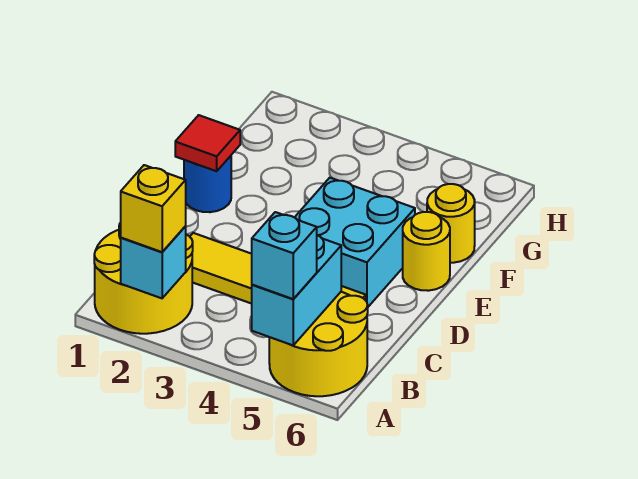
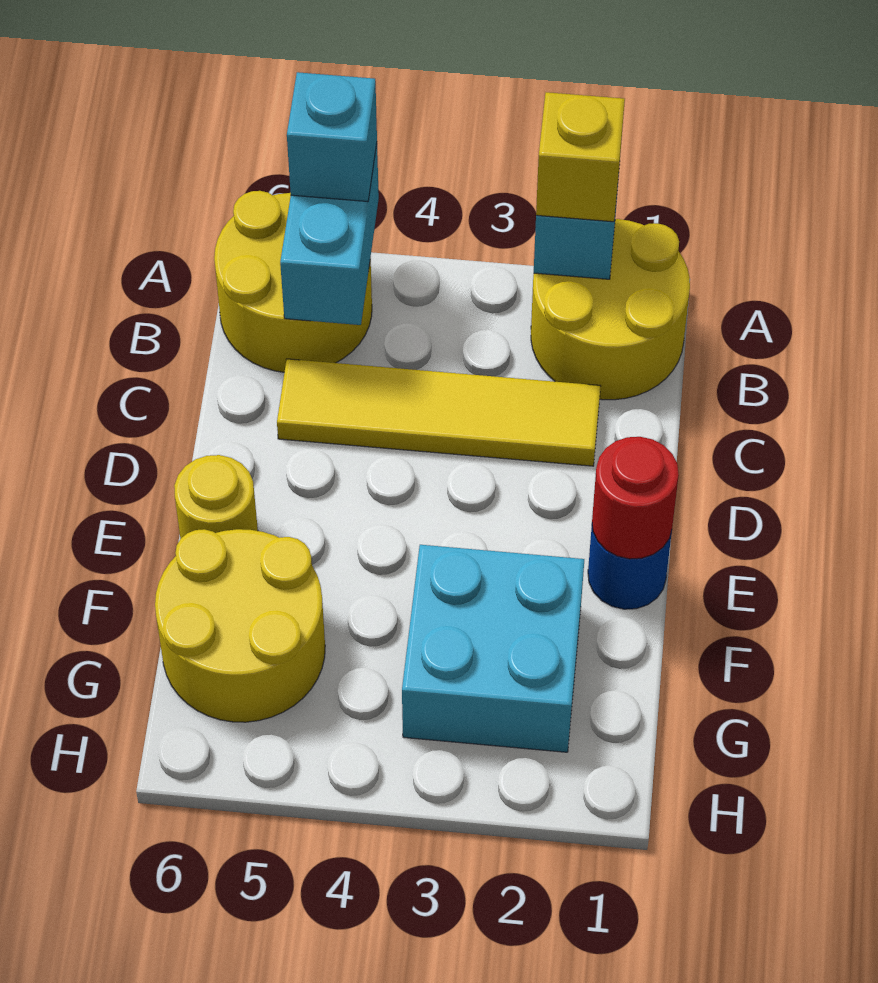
cyan 2x2 brick [295,178,415,307] -> cyan 2x2 brick moved to [402,545,584,752]
red 1x1 tile [175,115,240,171] -> red 1x1 round brick [592,437,679,559]
yellow 1x1 round brick [427,184,475,263] -> yellow 2x2 round brick [155,529,325,722]

